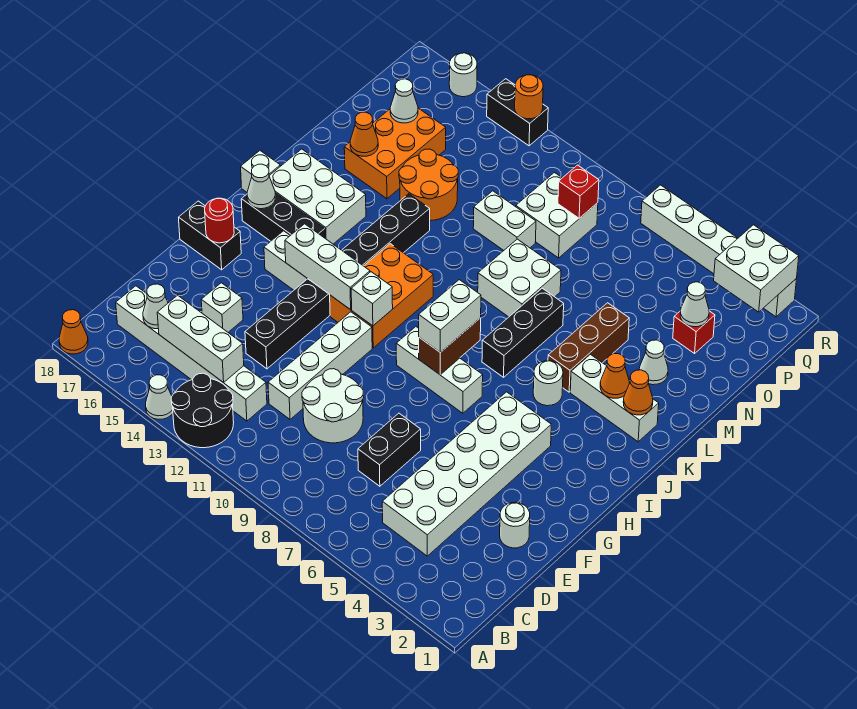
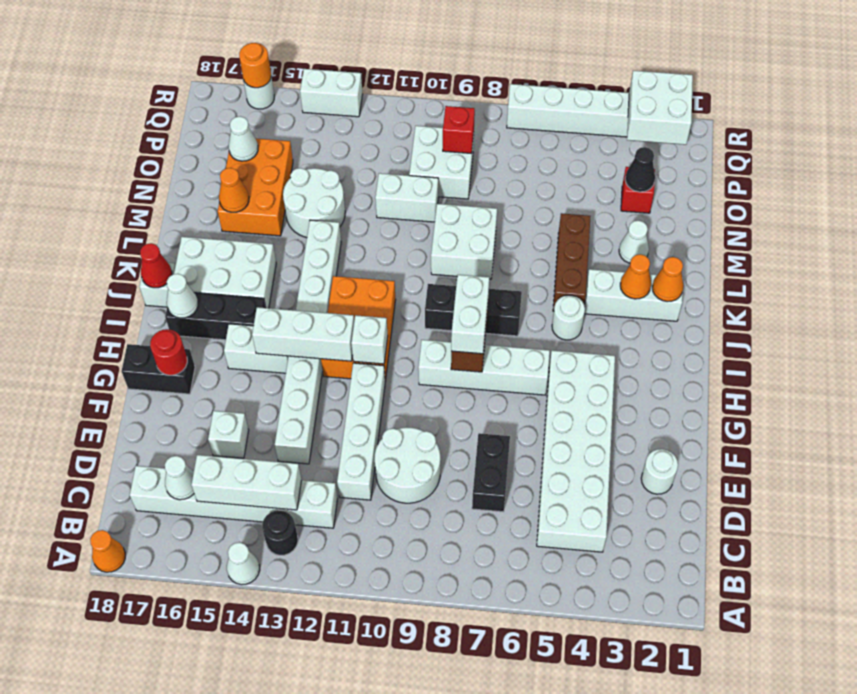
black 2x2 round brick [171,373,234,448] -> black 1x1 round brick [262,510,298,555]
black 1x8 brick [245,194,430,369] -> white 1x8 brick [275,220,341,464]
white 1x3 brick [396,327,483,413] -> white 1x4 brick [418,340,550,395]
black 1x3 brick [482,288,564,377] -> black 1x3 brick turned to [425,284,522,336]
none -> red 1x1 cone [140,243,172,288]
orange 2x2 round brick [399,149,458,221] -> white 2x2 round brick [283,168,345,238]
white 1x1 cone [680,282,709,327] -> black 1x1 cone [625,147,655,192]
black 1x2 brick [487,79,548,146] -> white 1x2 brick [300,69,363,117]
orange 1x1 round brick [515,75,543,119] -> orange 1x1 round brick moved to [239,43,271,88]

